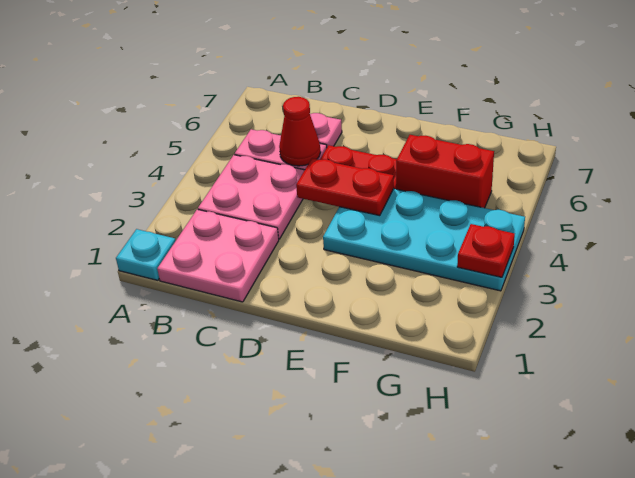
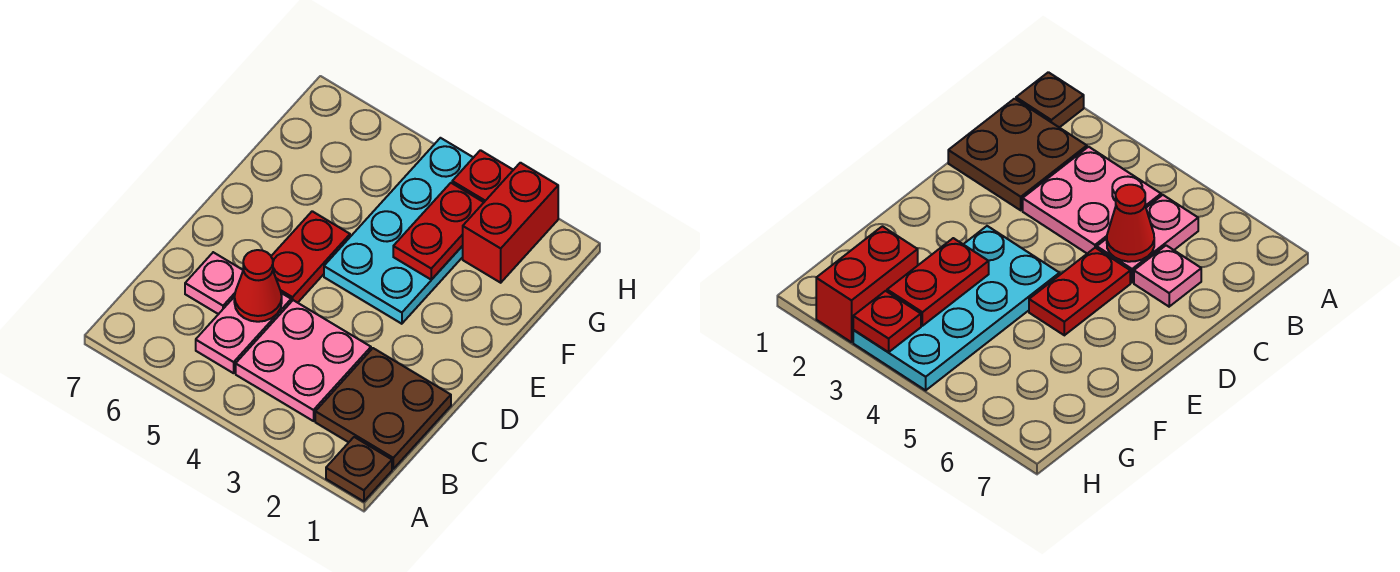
cyan 1x1 plate [116,229,176,280] -> brown 1x1 plate [326,437,392,501]
pink 2x2 plate [157,209,279,302] -> brown 2x2 plate [315,348,451,469]
red 1x2 plate [296,158,394,216] -> red 1x2 plate moved to [393,183,484,280]
red 1x2 brick [396,135,494,208] -> red 1x2 brick moved to [463,163,558,283]

